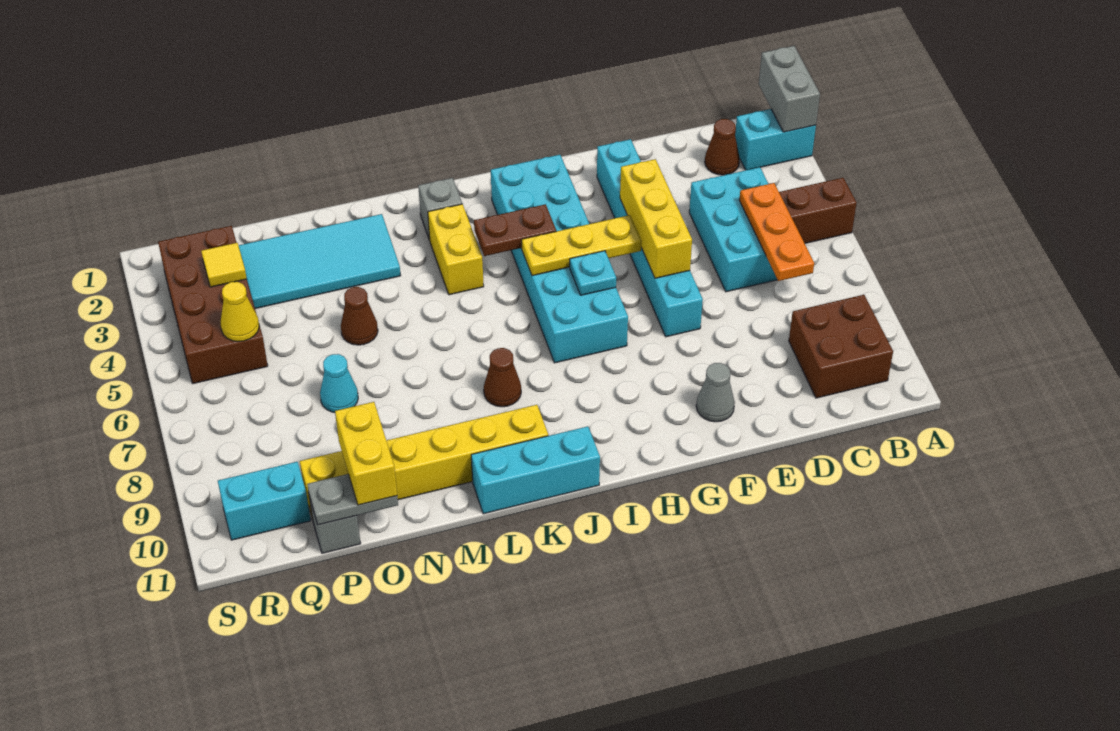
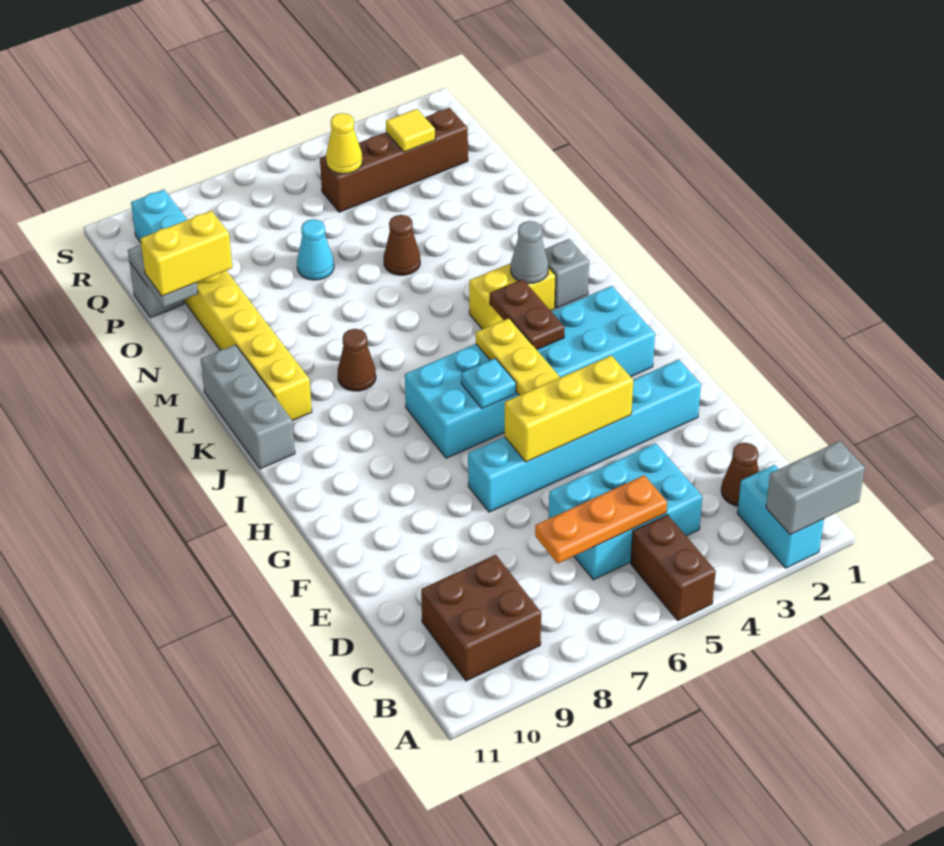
grey 1x1 cone [696,363,735,422] -> grey 1x1 cone moved to [511,221,548,283]
cyan 1x3 brick [471,426,600,514] -> grey 1x3 brick [201,345,295,469]
cyan 2x4 tile [239,214,401,309] -> none
brown 2x4 brick [158,226,268,384] -> brown 1x4 brick [320,108,468,212]

